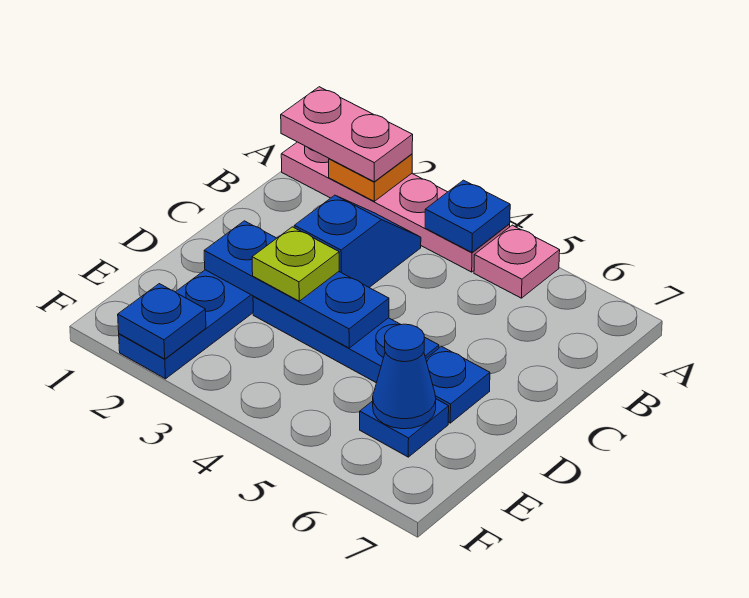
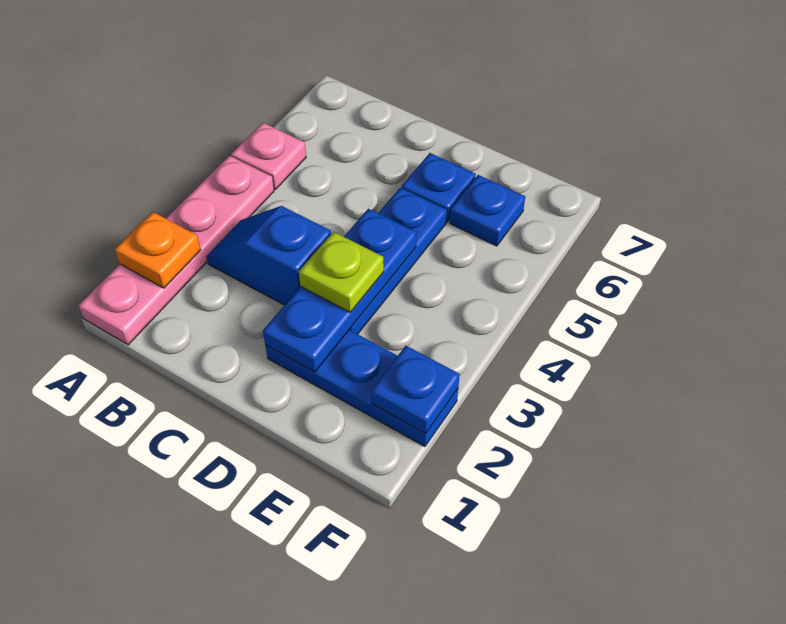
pink 1x2 plate [281,87,413,182] -> none
blue 1x1 plate [425,180,510,252] -> none
blue 1x1 cone [373,324,436,429] -> none

